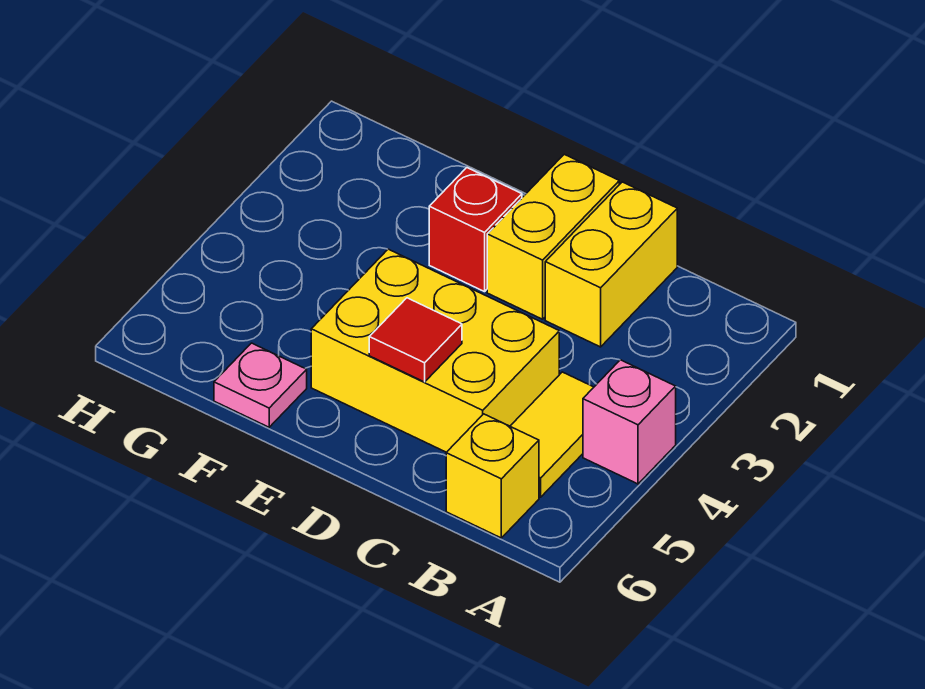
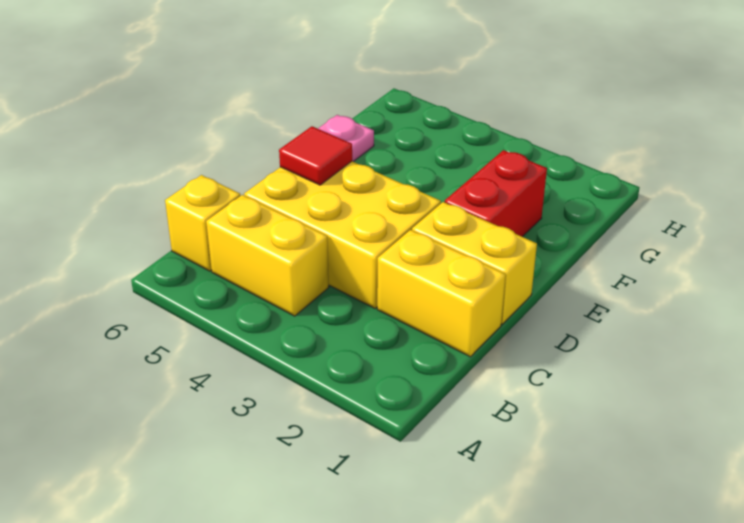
pink 1x1 brick [583,360,676,484] -> none
yellow 1x2 tile [510,372,594,497] -> yellow 1x2 brick [206,195,329,316]
yellow 2x3 brick [311,249,559,452] -> yellow 2x3 brick turned to [244,161,441,308]
red 1x1 brick [429,168,522,292] -> red 1x2 brick [445,150,547,237]

